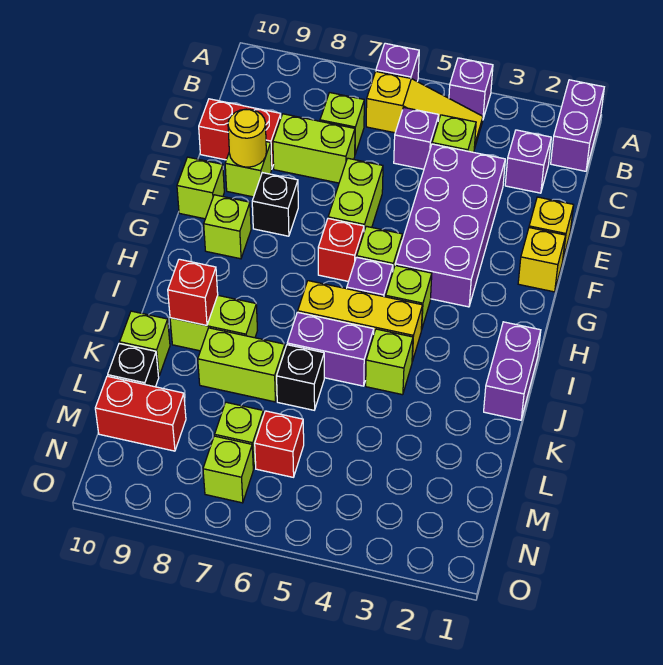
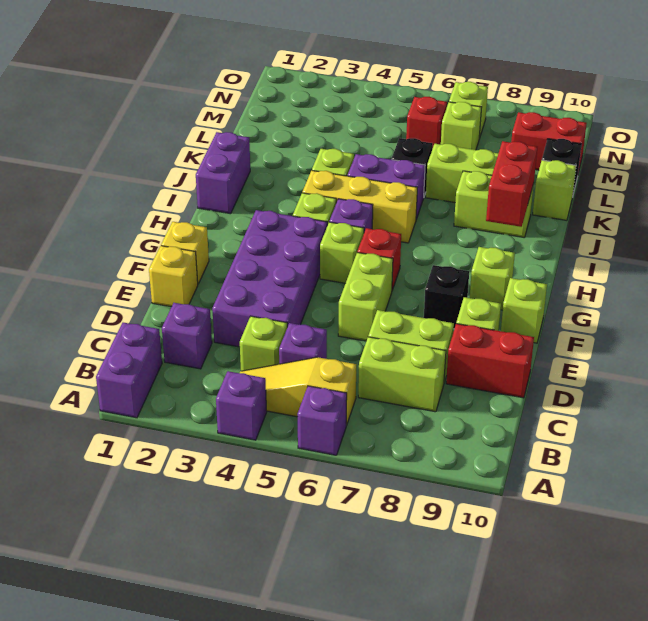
lime 1x1 brick [320,93,364,154] -> lime 1x2 brick [358,337,446,412]
yellow 1x1 round brick [228,109,266,167] -> none
red 1x1 brick [168,259,218,325] -> red 1x2 brick [486,141,537,227]

